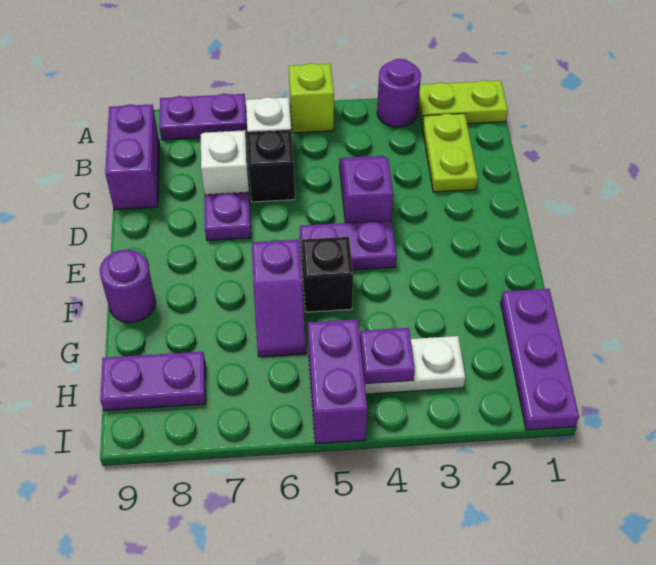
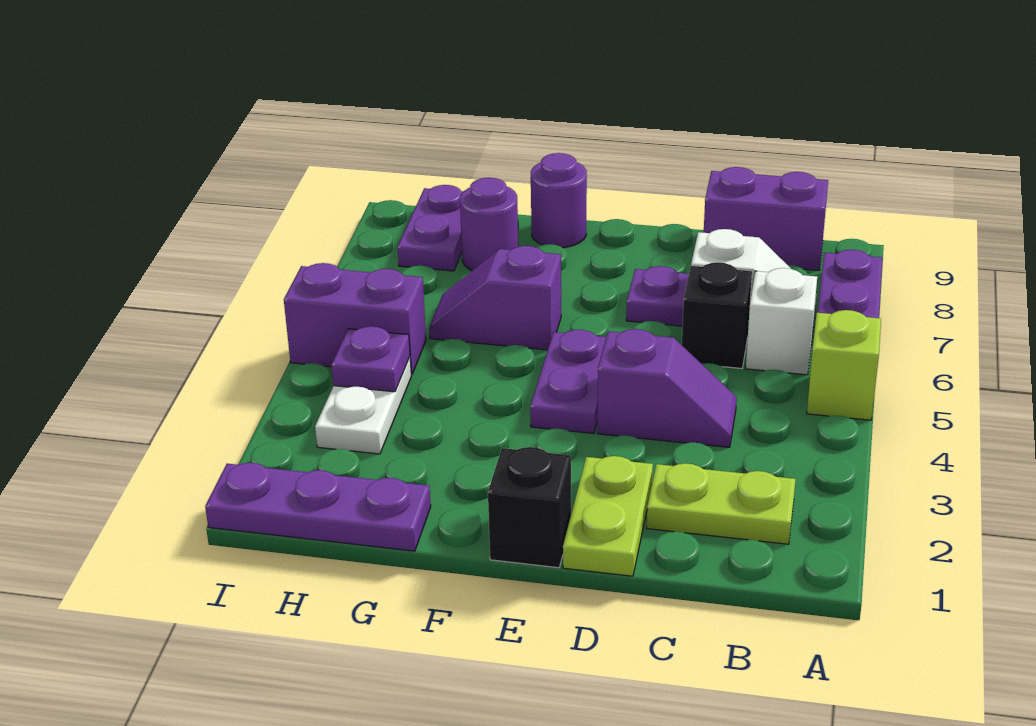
lime 1x2 plate [418,80,508,126] -> lime 1x2 plate moved to [563,456,653,576]
purple 1x1 round brick [377,59,421,127] -> purple 1x1 round brick moved to [460,178,518,271]
black 1x1 brick [302,237,353,312] -> black 1x1 brick moved to [488,447,571,568]

